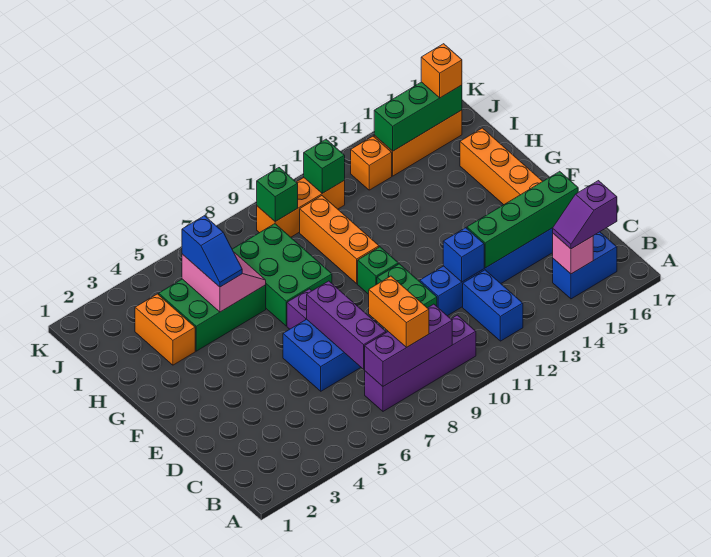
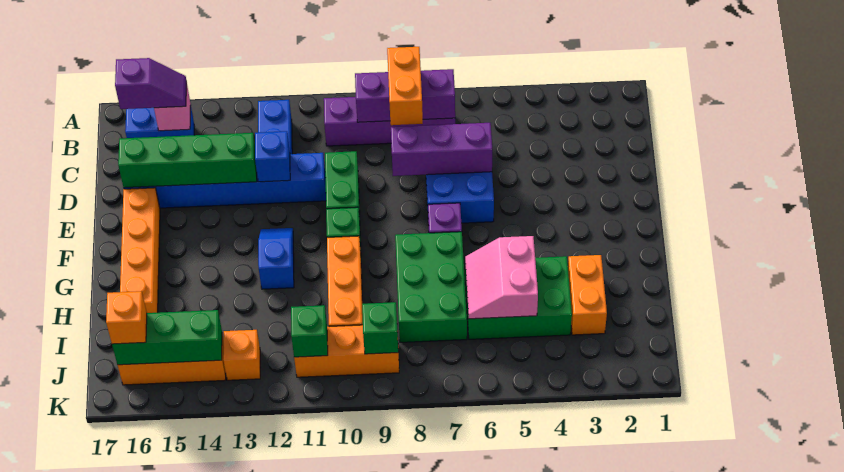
purple 1x3 brick [307,281,386,369] -> purple 1x3 brick turned to [391,123,492,176]
blue 1x2 slope [182,216,242,287] -> blue 1x2 slope moved to [258,228,294,289]

